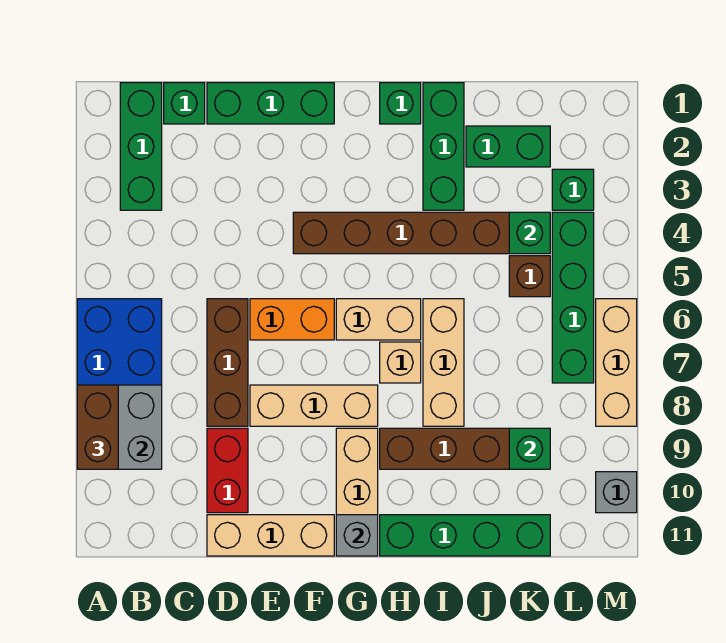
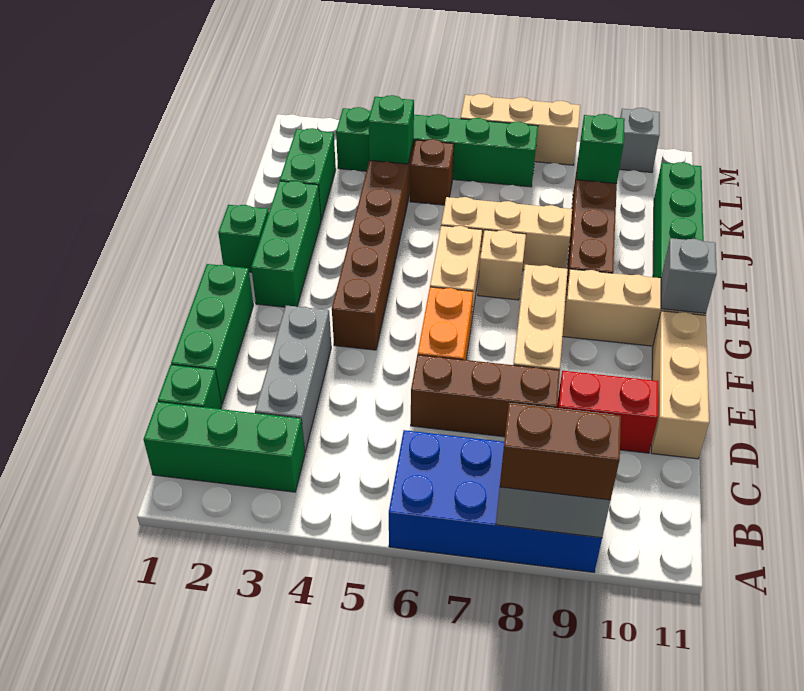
none -> grey 1x3 brick [255,305,331,452]
green 1x3 brick [423,83,464,210] -> green 1x3 brick turned to [251,181,321,307]

